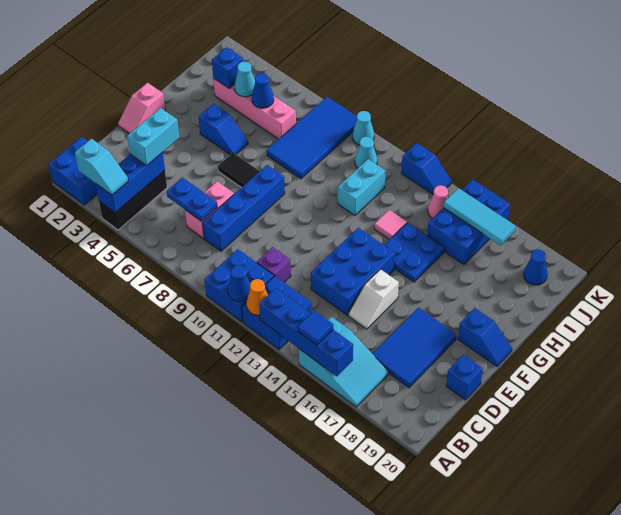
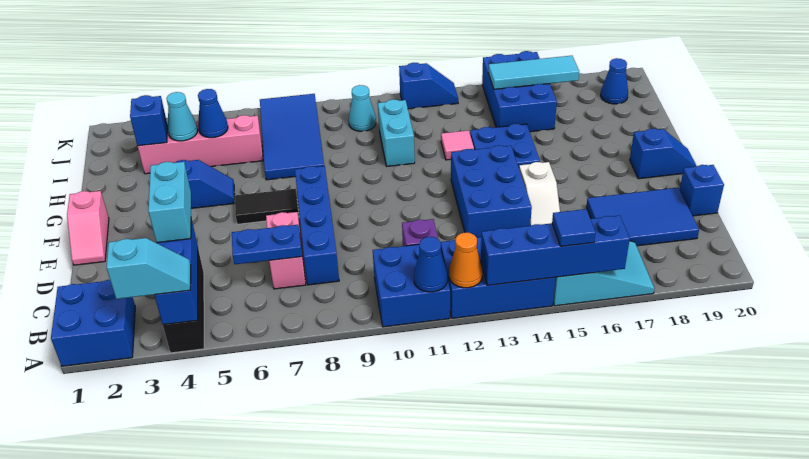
blue 2x2 brick [242,276,312,349] -> blue 2x3 brick [441,237,556,318]
blue 2x3 tile [372,308,457,388] -> blue 2x3 tile turned to [586,188,699,246]
pink 1x1 cone [428,185,448,218] -> none
cyan 1x1 cone [352,111,374,145] -> none

